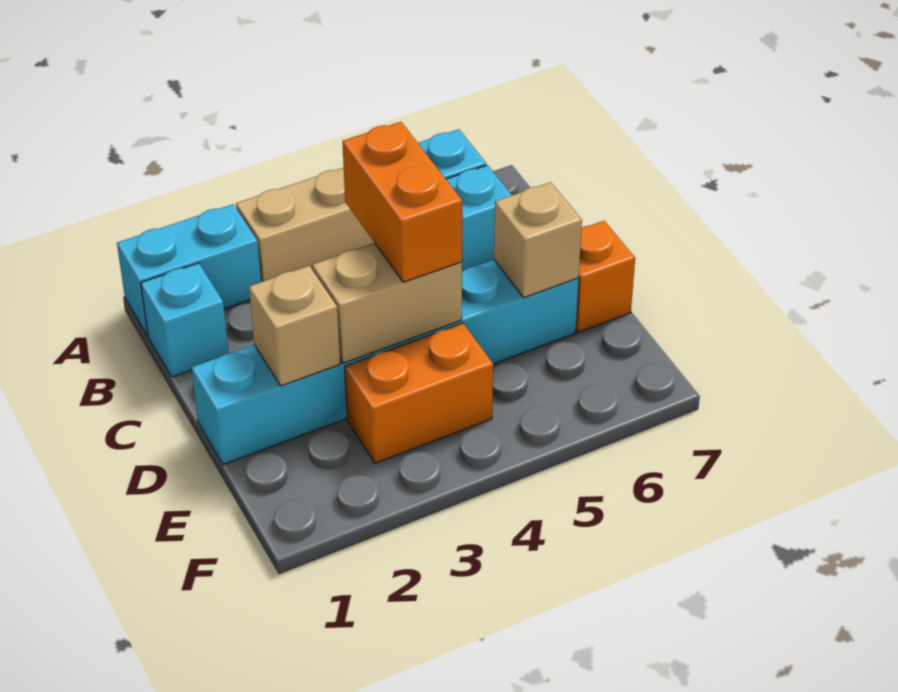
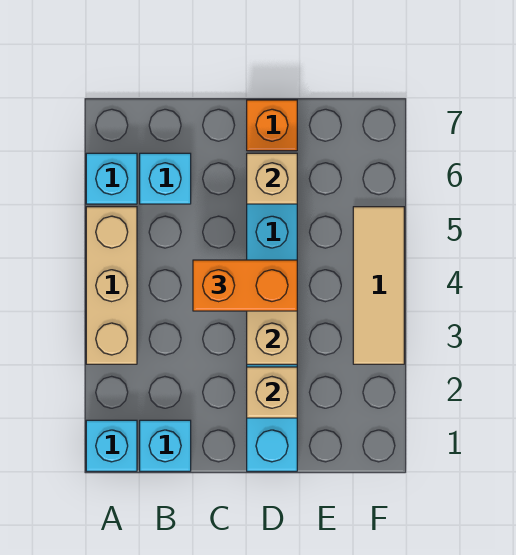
cyan 1x2 brick [117,204,261,336] -> cyan 1x1 brick [86,420,137,471]
orange 1x2 brick [345,323,493,463] -> none
none -> tan 1x3 tile [353,207,404,364]

